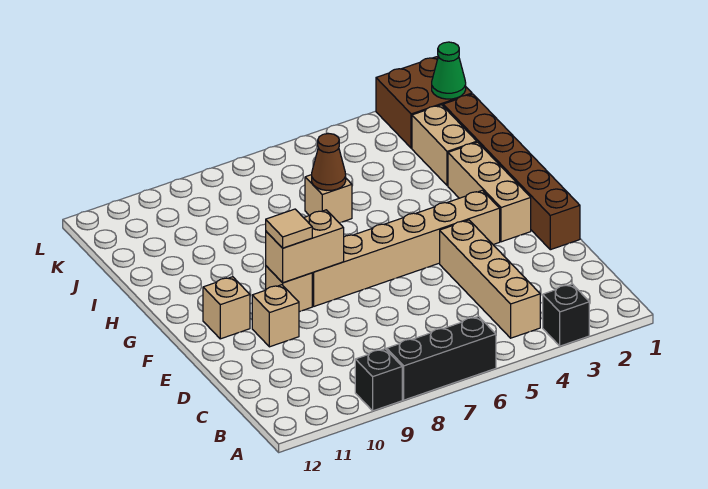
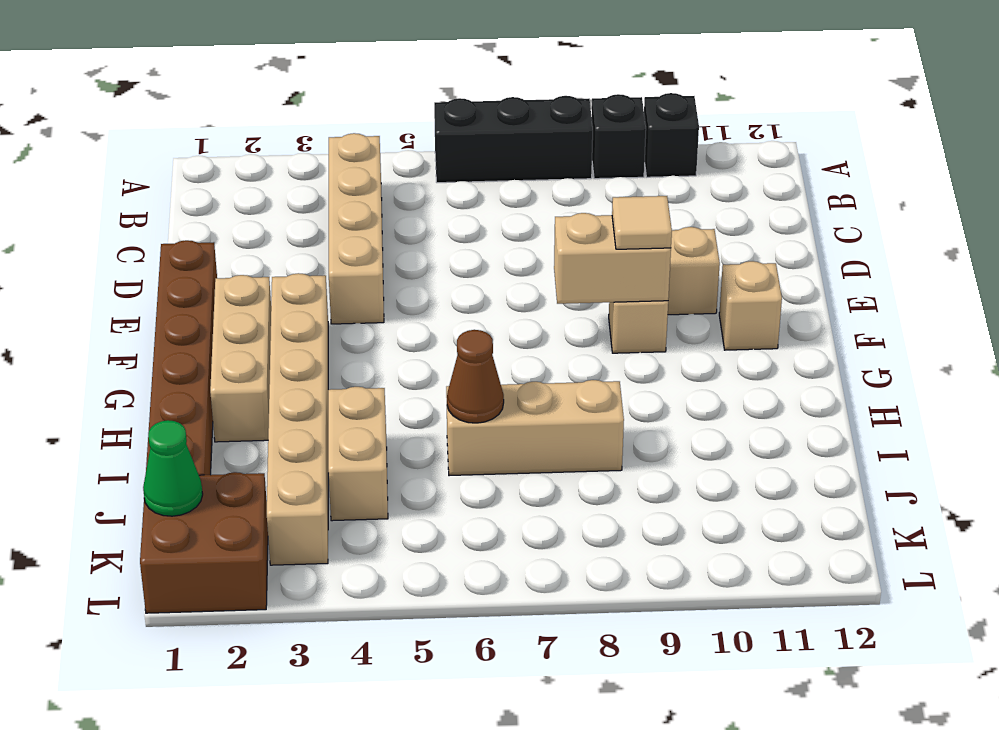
black 1x1 brick [543,284,589,346] -> black 1x1 brick moved to [644,93,699,177]
tan 1x6 brick [312,190,500,306] -> tan 1x6 brick turned to [267,273,328,565]
tan 1x2 brick [412,105,477,186] -> tan 1x2 brick moved to [328,387,388,521]
tan 1x1 brick [305,175,352,223] -> tan 1x3 brick [446,380,624,476]

